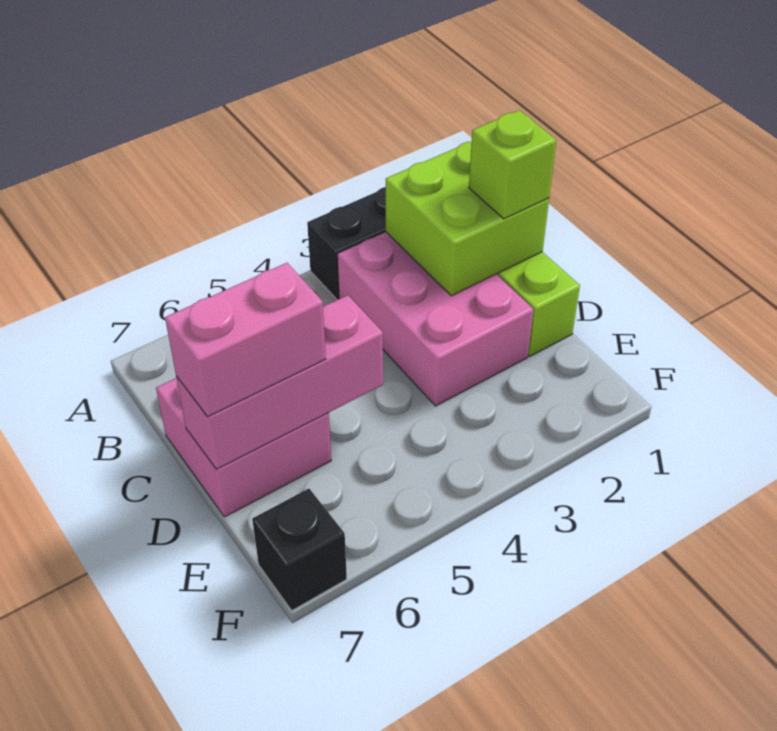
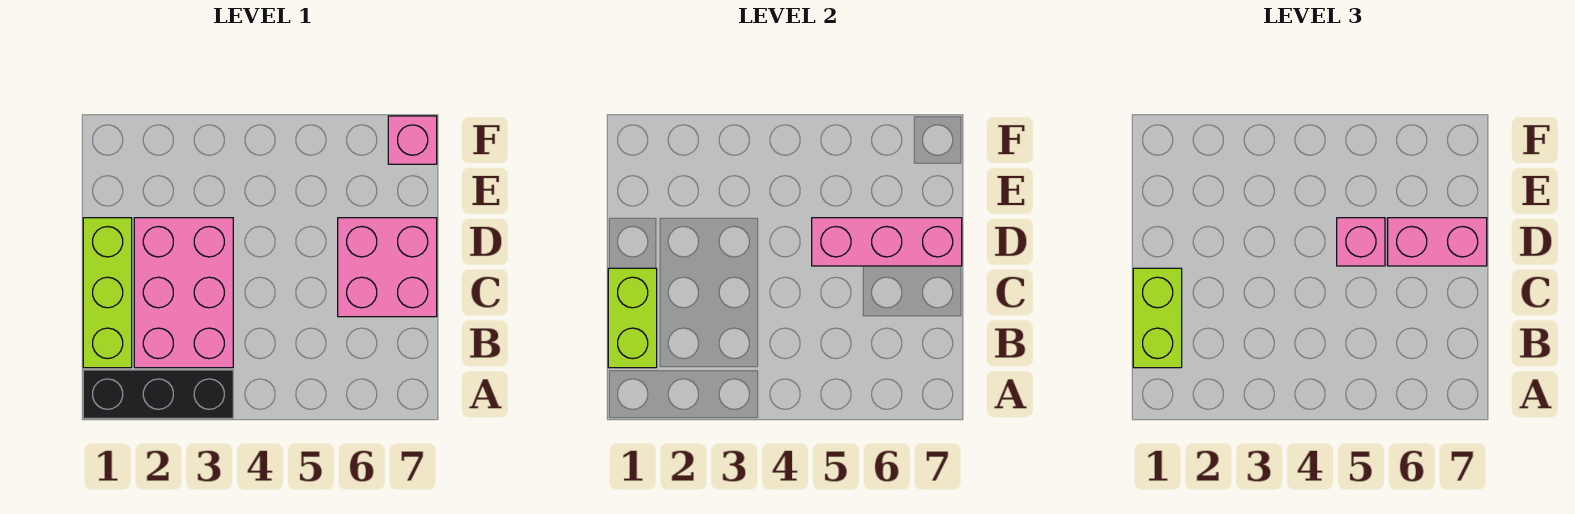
lime 2x2 brick [386,141,549,296] -> lime 1x2 brick [608,268,657,368]
lime 1x1 brick [469,110,556,219] -> lime 1x2 brick [1133,268,1182,368]
none -> pink 1x1 brick [1337,218,1385,266]
black 1x1 brick [252,489,347,610] -> pink 1x1 brick [388,116,437,164]

